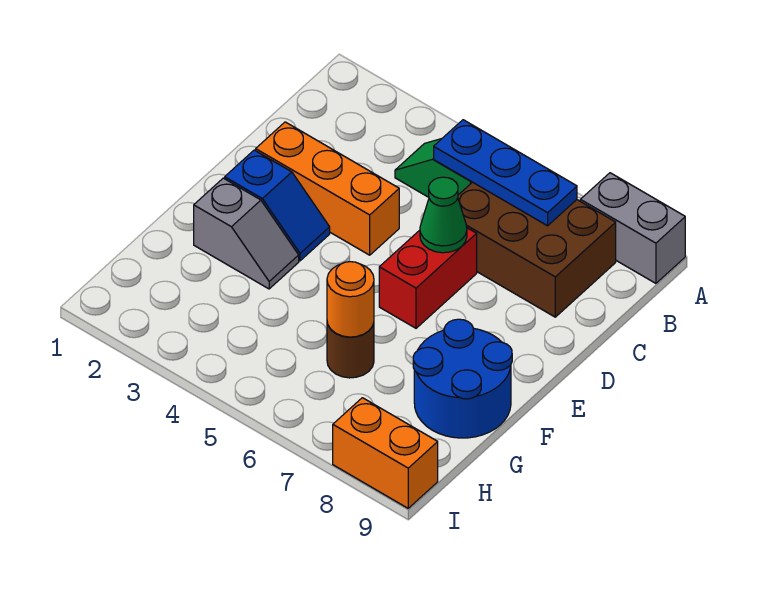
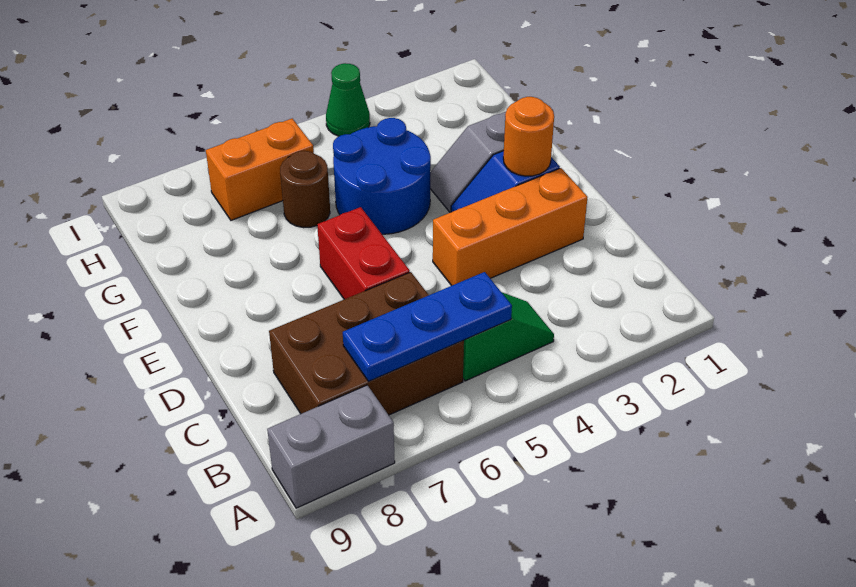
green 1x1 cone [420,177,467,253] -> green 1x1 cone moved to [326,63,370,136]
blue 2x2 round brick [413,319,512,438] -> blue 2x2 round brick moved to [333,118,431,234]
orange 1x1 round brick [327,262,374,337] -> orange 1x1 round brick moved to [503,97,554,176]
orange 1x2 brick [333,398,438,508] -> orange 1x2 brick moved to [206,119,314,220]

